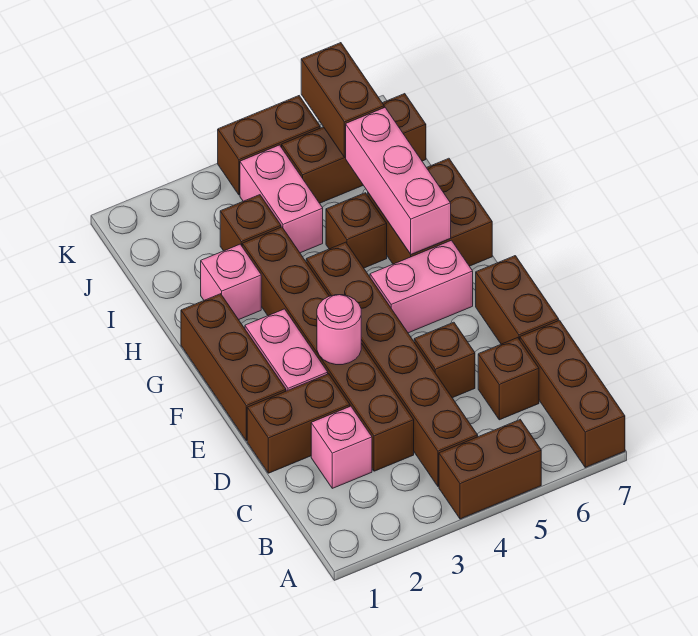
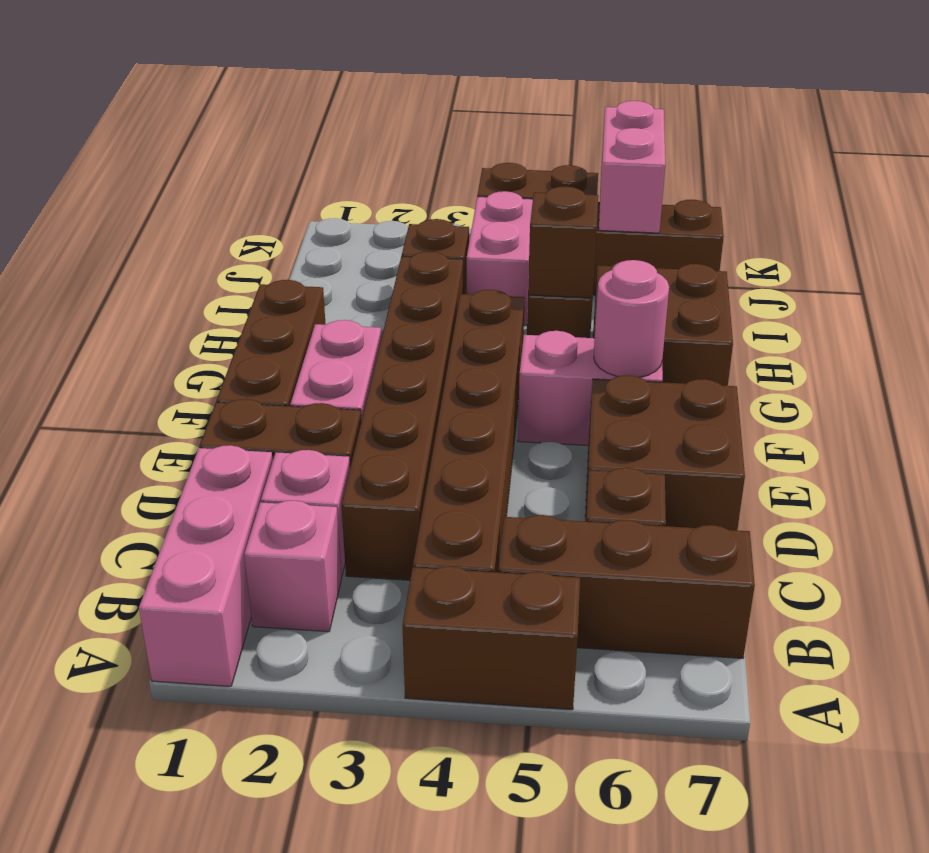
brown 1x3 brick [520,320,625,467] -> brown 1x3 brick turned to [498,515,755,658]
brown 1x1 brick [414,322,475,398] -> brown 1x1 brick moved to [528,186,598,298]
brown 1x2 brick [476,256,559,344] -> brown 2x2 brick [585,375,745,530]
pink 1x1 round brick [317,295,361,365] -> pink 1x1 round brick moved to [594,260,669,377]
pink 1x3 brick [346,107,451,254] -> pink 1x3 brick moved to [139,445,273,686]
pink 1x1 brick [201,244,261,320] -> pink 1x1 brick moved to [244,501,342,632]
brown 1x2 brick [301,43,384,157] -> pink 1x2 brick [599,101,666,233]

